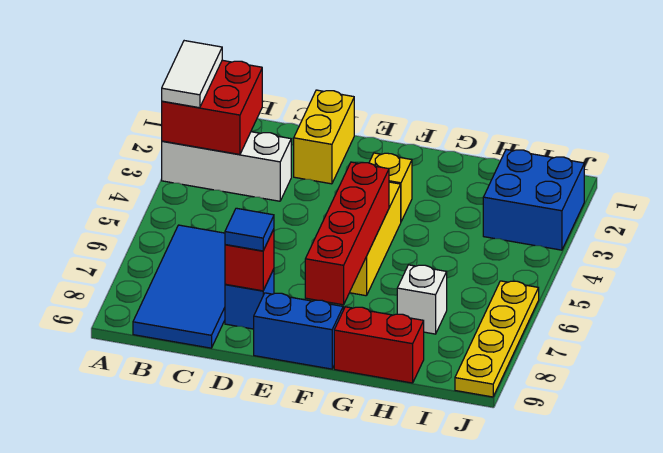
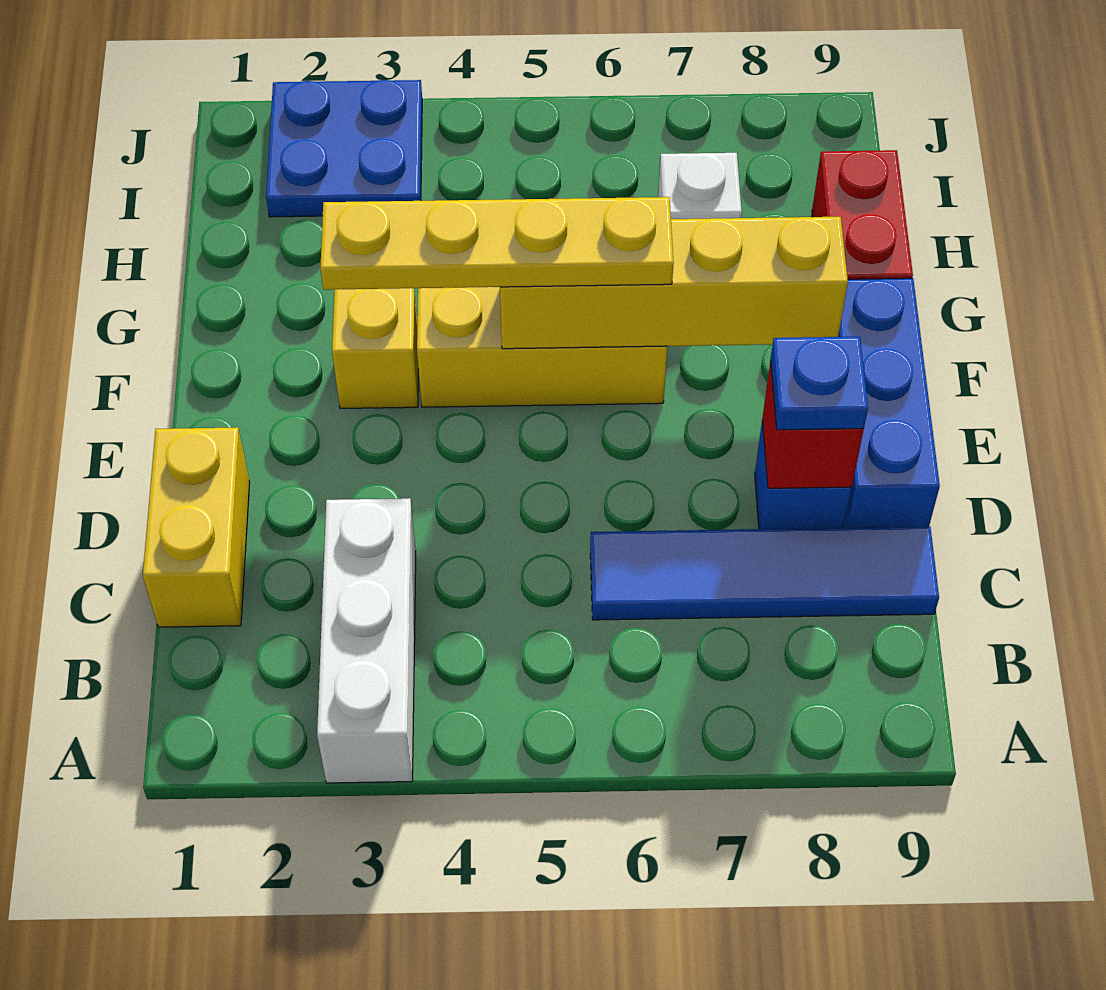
red 2x2 brick [162,60,262,154] -> none
white 1x2 tile [162,41,222,108] -> none
blue 2x4 tile [133,225,225,348] -> blue 1x4 tile [590,526,939,620]
yellow 1x2 brick [294,90,354,184] -> yellow 1x2 brick turned to [143,427,250,627]
blue 1x1 tile [225,208,274,251] -> blue 1x1 plate [771,337,868,430]
blue 1x2 brick [254,293,343,369] -> blue 1x3 brick [838,278,940,528]
red 1x4 brick [305,162,389,305] -> yellow 1x4 brick [500,217,848,349]
blue 2x2 brick [483,149,584,250] -> blue 2x2 plate [266,80,422,217]
yellow 1x4 plate [455,281,539,397] -> yellow 1x4 plate moved to [320,197,673,290]

